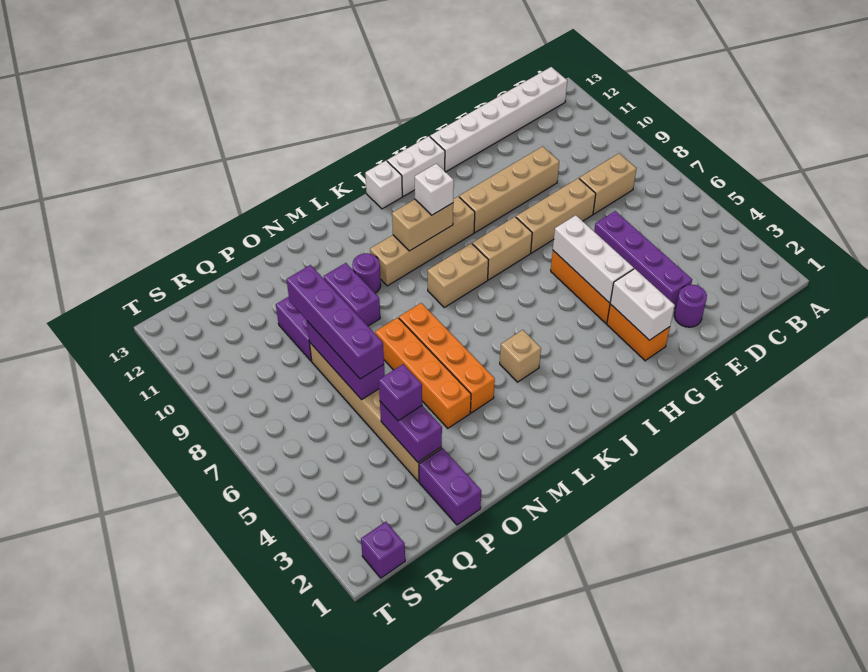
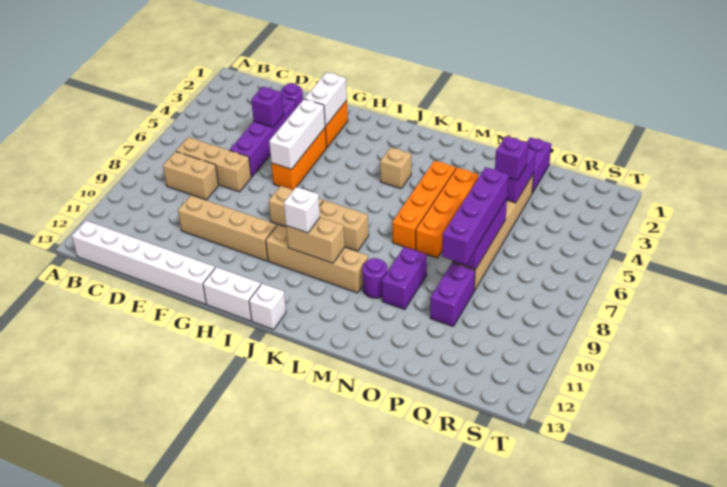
tan 1x3 brick [516,178,596,253] -> tan 1x3 brick moved to [176,137,251,192]
purple 1x1 brick [361,522,405,578] -> purple 1x1 brick moved to [251,87,284,127]

